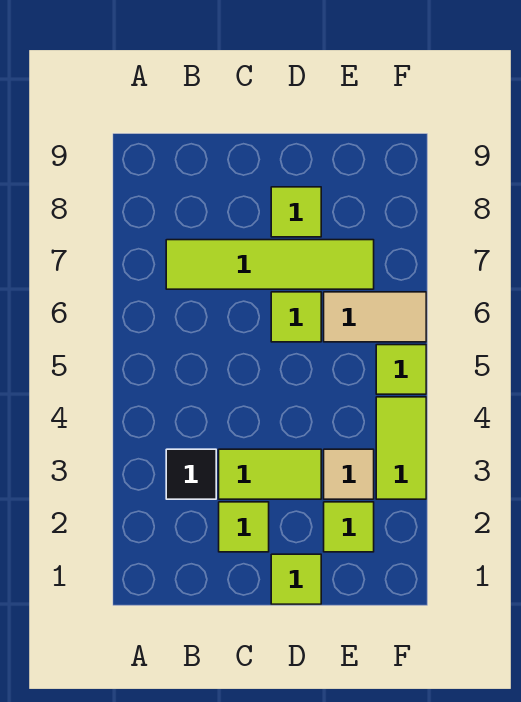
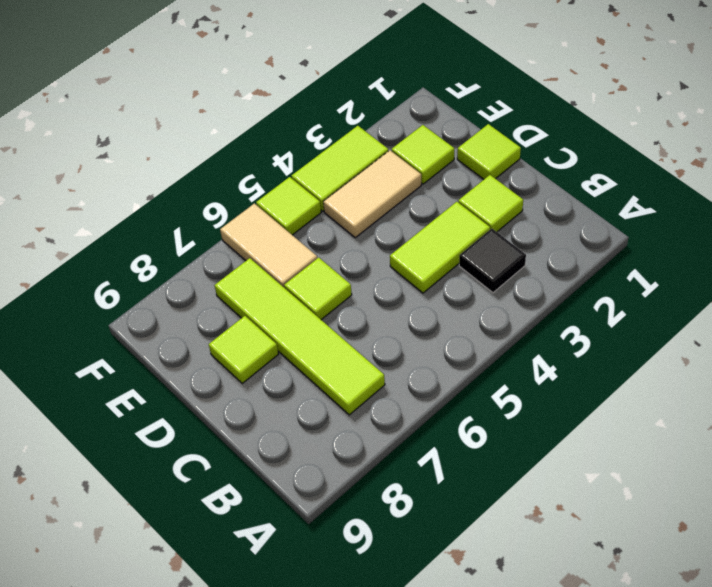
lime 1x2 tile [219,449,321,499] -> lime 1x2 tile turned to [390,202,490,293]
tan 1x1 tile [324,449,374,499] -> tan 1x2 tile [323,150,421,238]

